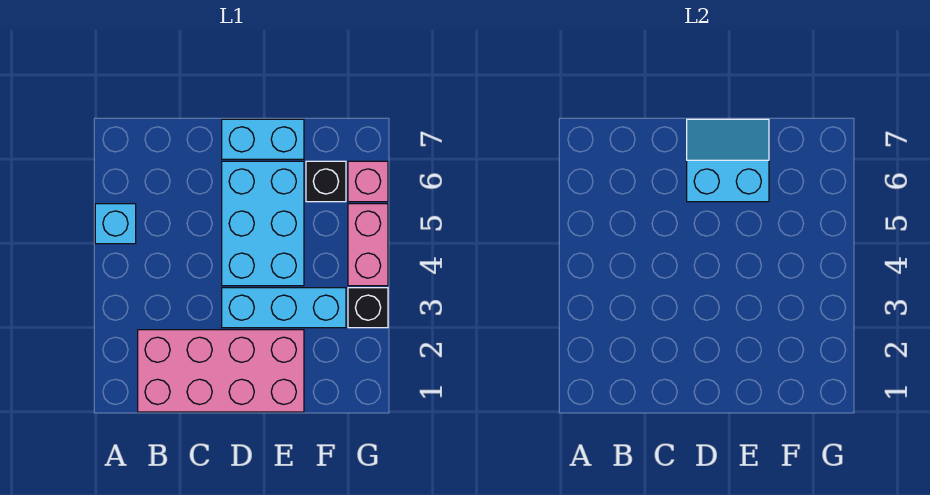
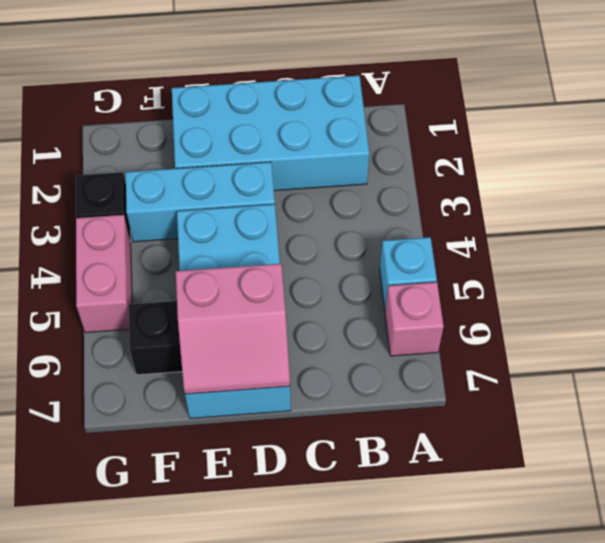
pink 2x4 brick [138,330,304,412] -> cyan 2x4 brick [172,76,369,191]
cyan 2x2 slope [687,119,769,202] -> pink 2x2 slope [176,264,290,394]
pink 1x1 brick [348,161,388,202] -> pink 1x1 brick moved to [385,282,444,356]

